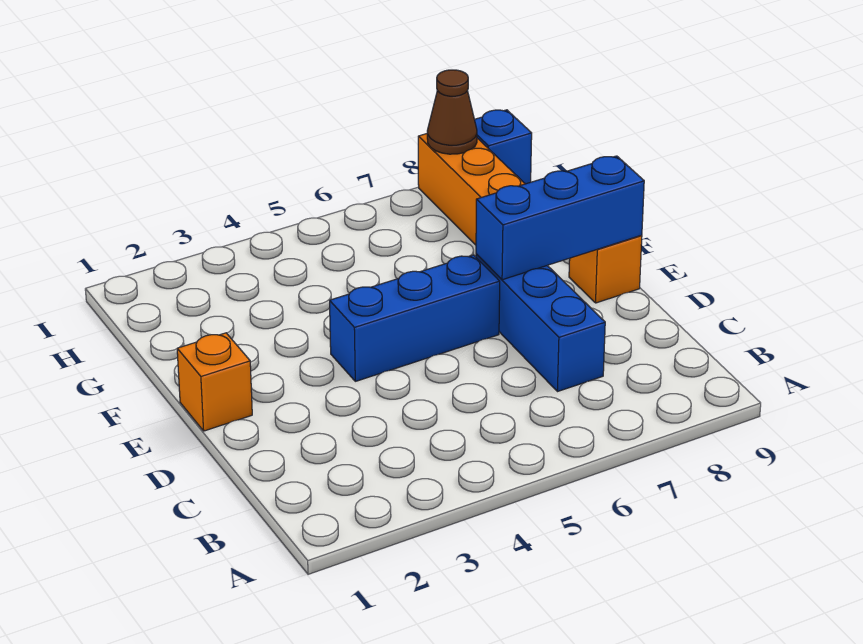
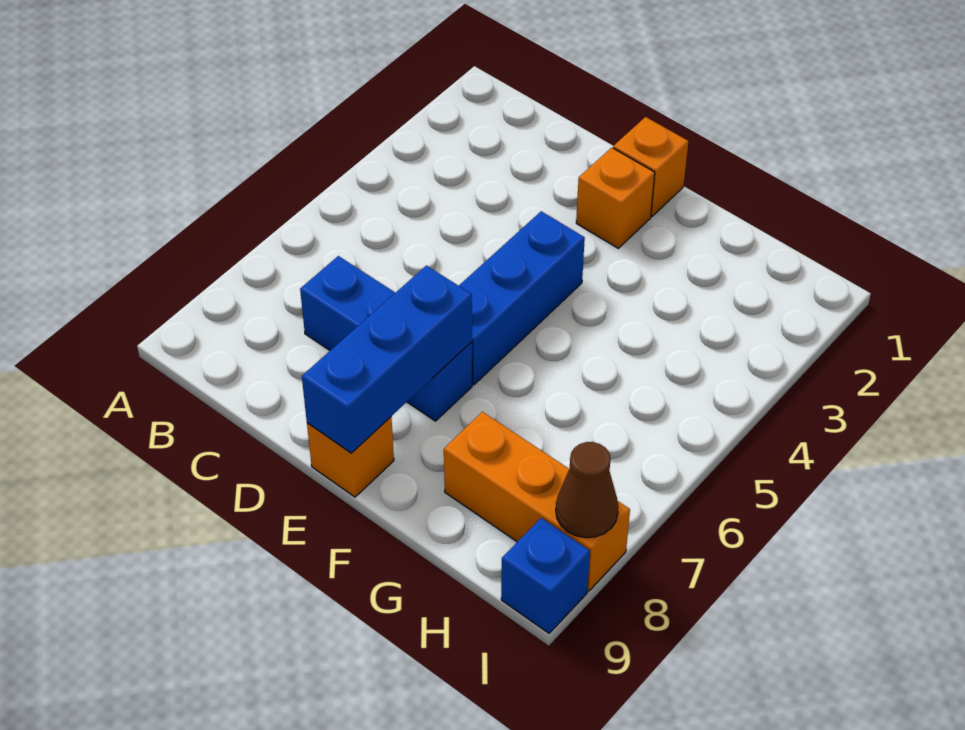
none -> orange 1x1 brick [576,148,655,248]

